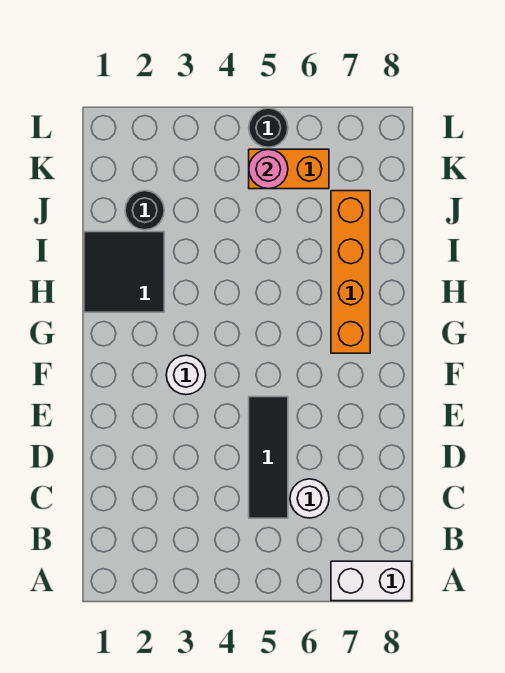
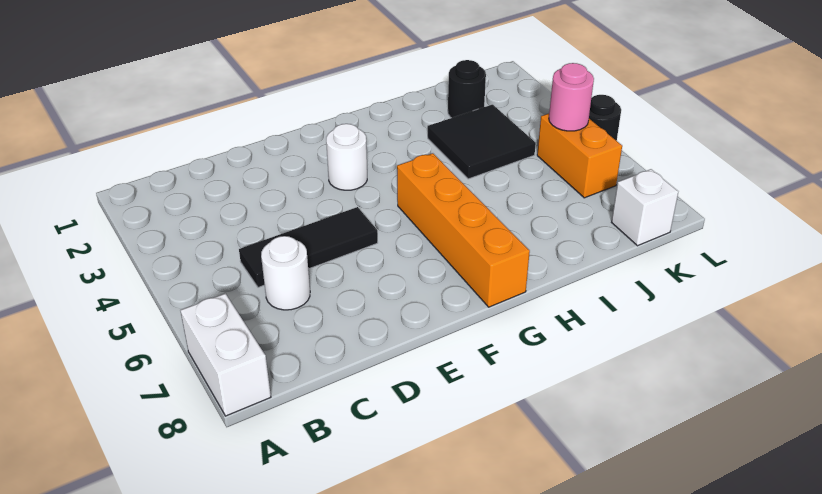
orange 1x4 brick [331,191,370,353] -> orange 1x4 brick turned to [397,153,530,307]
black 2x2 tile [84,232,164,312] -> black 2x2 tile moved to [428,105,536,179]
none -> white 1x1 brick [611,169,678,246]

